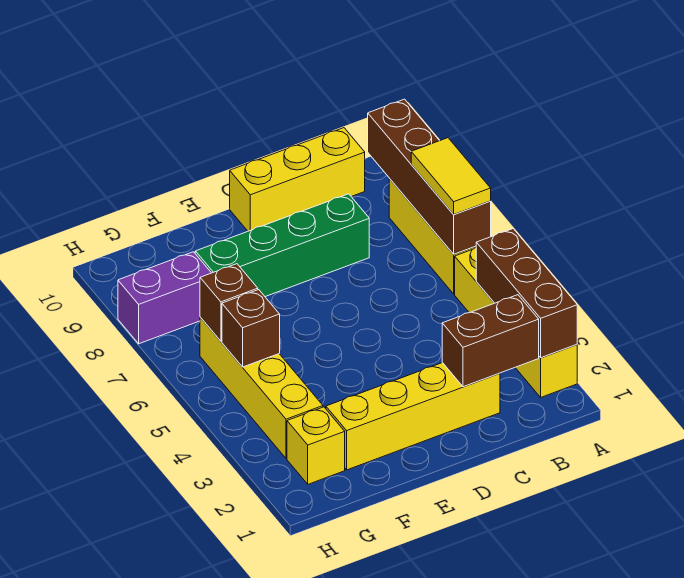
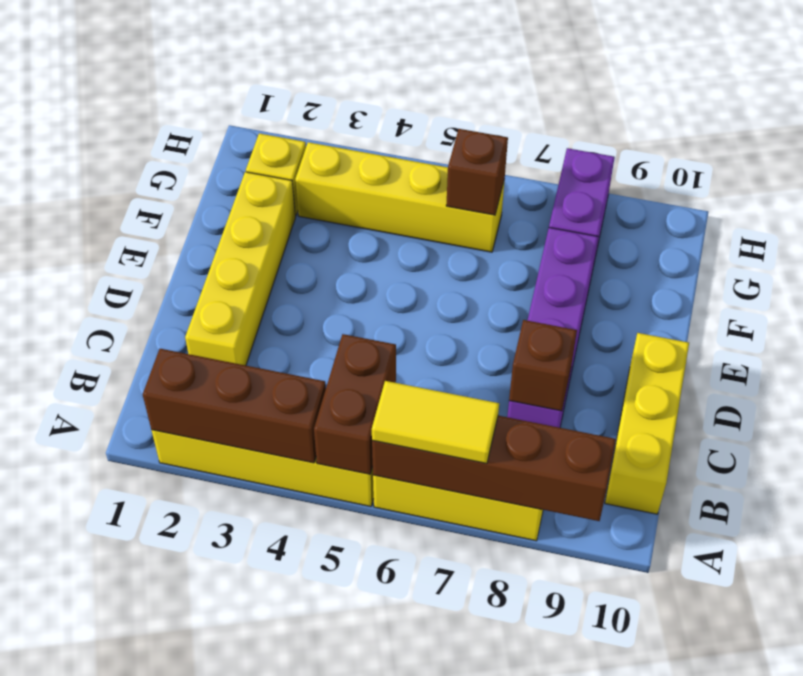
brown 1x2 brick [442,295,539,387] -> brown 1x2 brick moved to [314,334,396,474]
green 1x4 brick [195,194,369,297] -> purple 1x4 brick [507,228,598,428]
brown 1x1 brick [222,290,280,367] -> brown 1x1 brick moved to [509,320,577,411]

